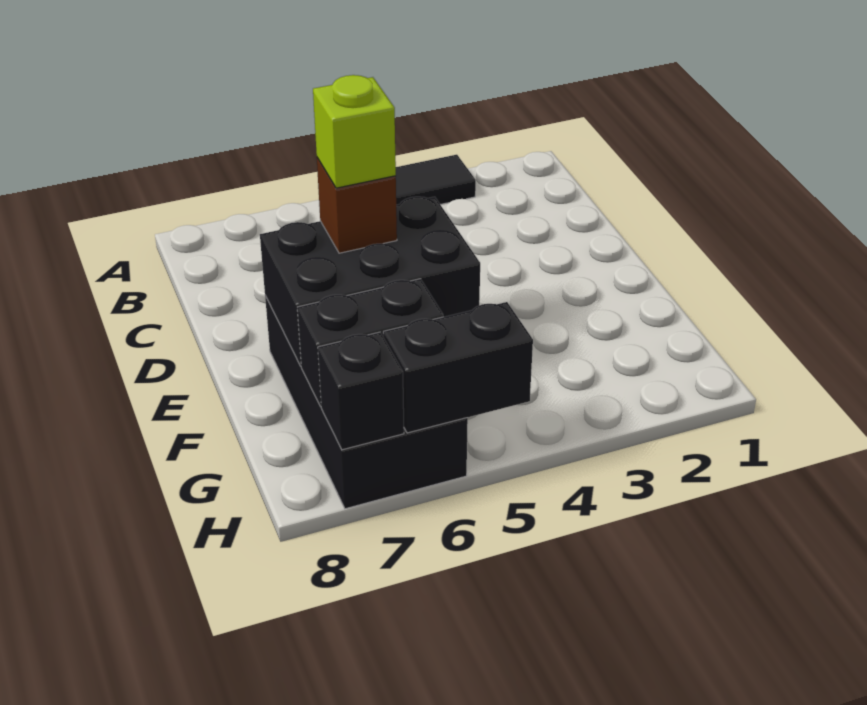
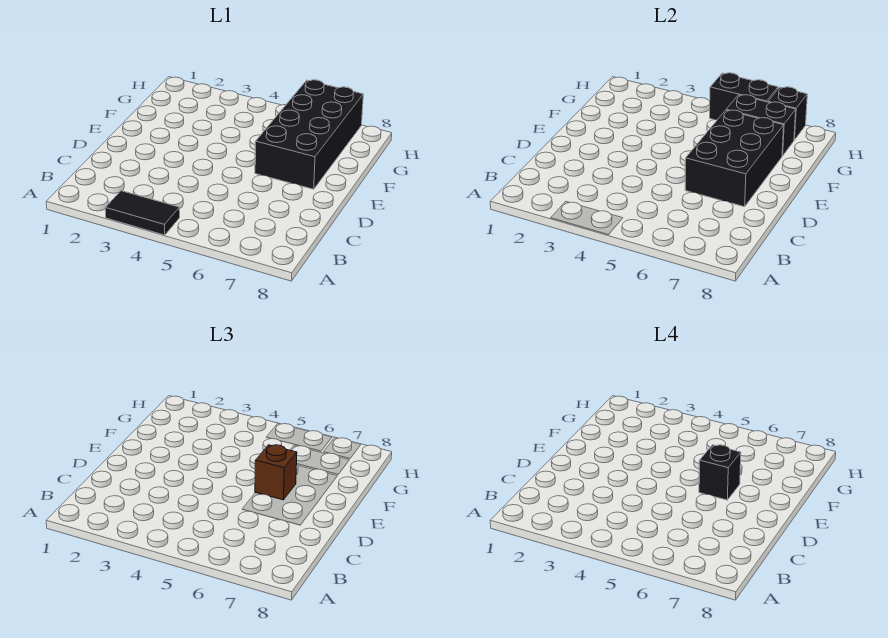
black 2x3 brick [260,197,480,366] -> black 2x3 brick turned to [685,110,784,207]
lime 1x1 brick [313,75,396,188] -> black 1x1 brick [699,445,741,500]

